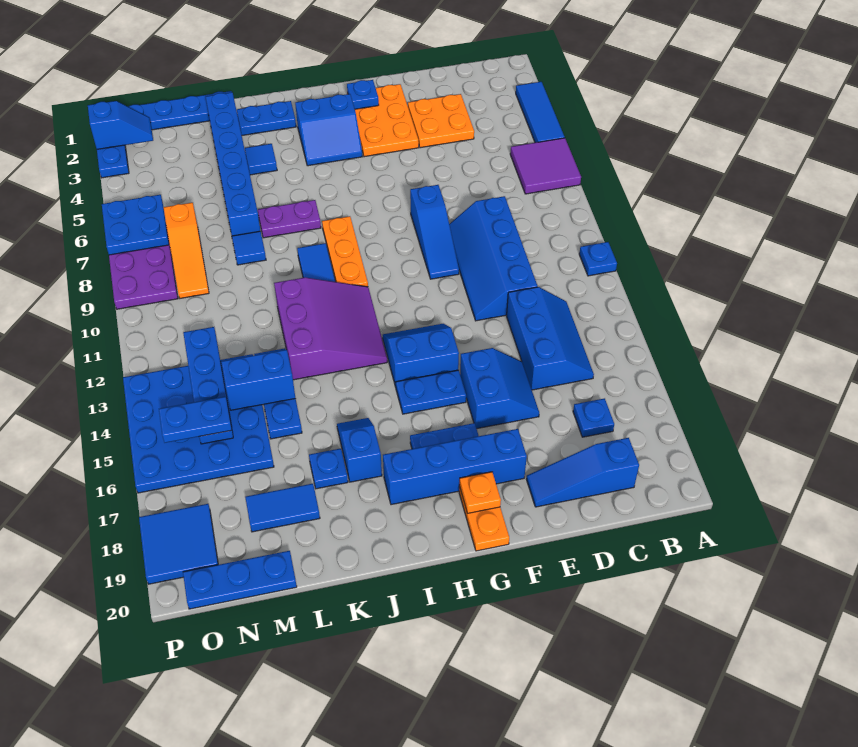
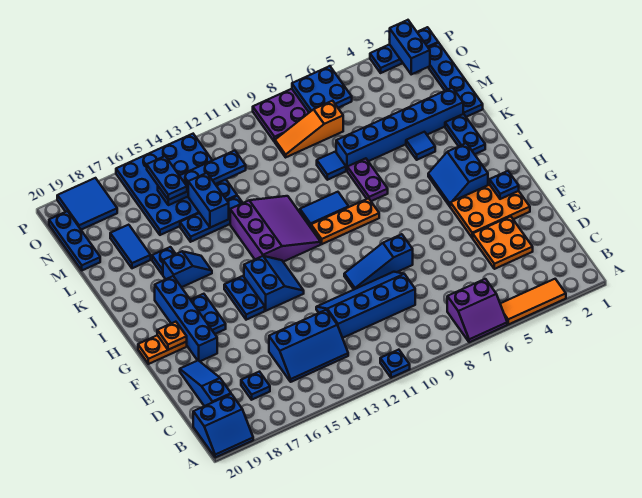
blue 1x3 tile [516,82,565,143] -> orange 1x3 tile [500,279,566,324]
purple 2x2 tile [510,138,581,194] -> purple 2x2 slope [447,279,507,342]
blue 2x2 slope [460,348,539,429] -> blue 2x2 slope moved to [193,394,253,458]
purple 3x3 slope [274,278,387,380] -> purple 3x3 slope turned to [230,196,321,262]
blue 1x2 slope [88,101,153,149] -> blue 1x2 brick [390,20,430,74]

